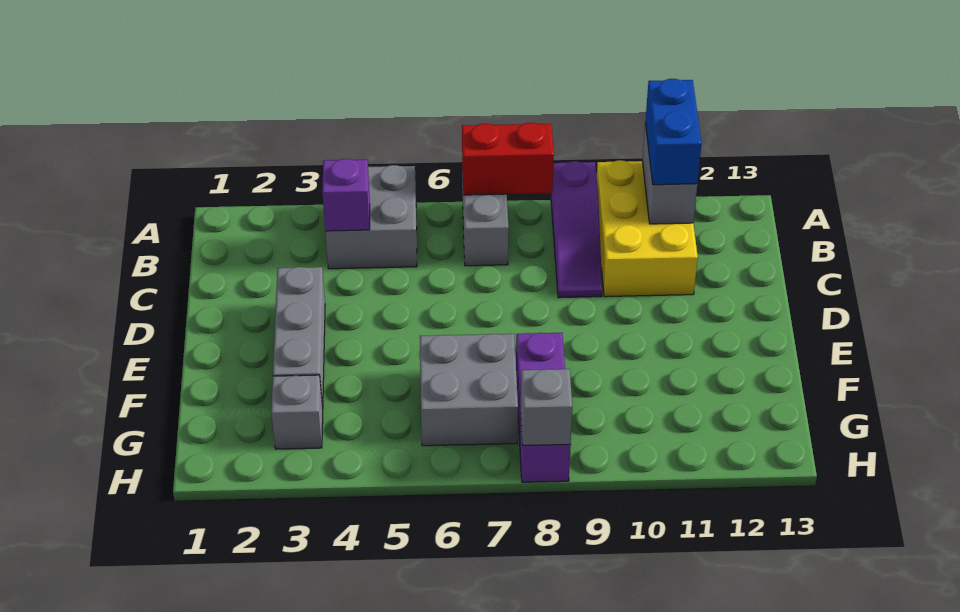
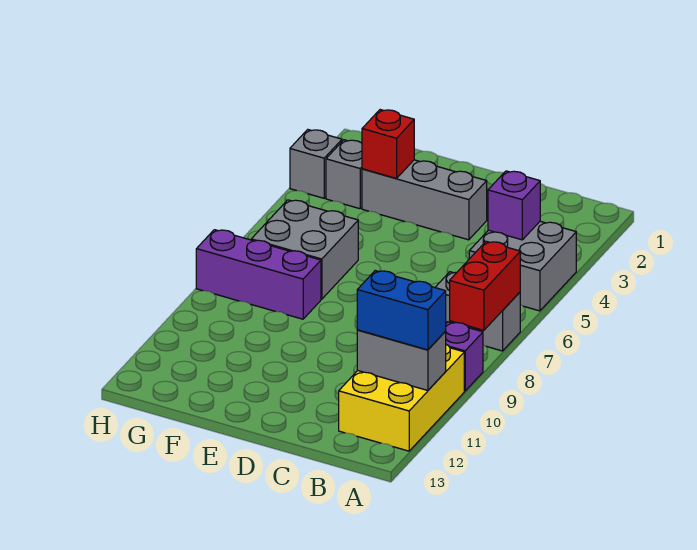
yellow 2x3 brick [597,160,698,297] -> yellow 2x3 brick turned to [339,345,464,451]
none -> red 1x1 brick [362,110,414,178]
grey 1x1 brick [521,369,572,446] -> grey 1x1 brick moved to [290,130,342,198]

